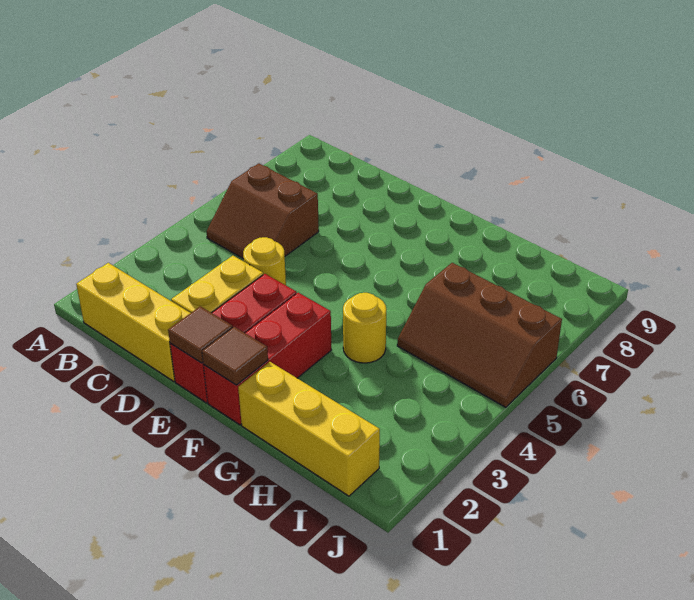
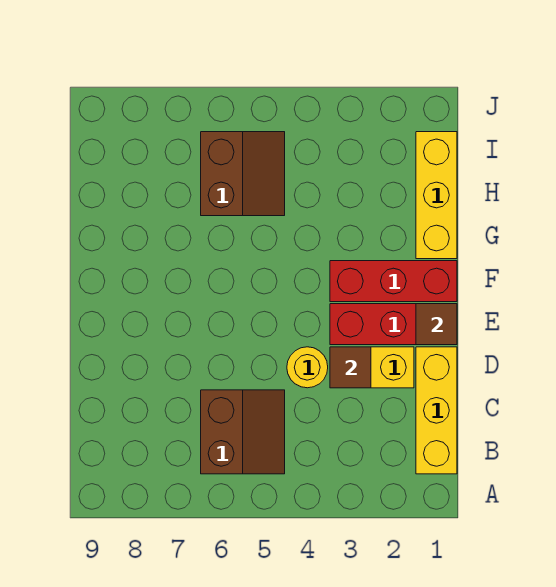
brown 1x1 tile [202,327,268,385] -> brown 1x1 tile moved to [330,347,371,388]
yellow 1x1 round brick [343,293,386,363] -> none
brown 2x3 slope [397,263,562,407] -> brown 2x2 slope [201,132,285,216]

